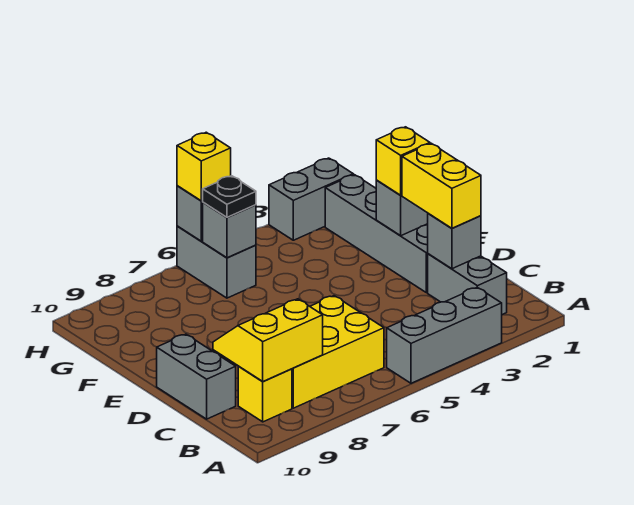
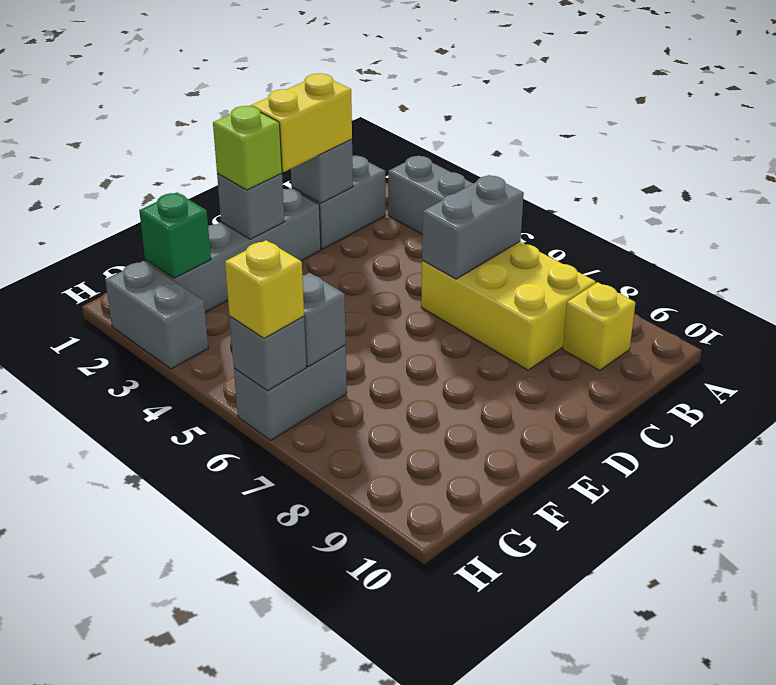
yellow 2x2 slope [213,299,323,382] -> none
grey 1x2 brick [157,334,236,419] -> grey 1x2 brick moved to [422,175,524,279]
yellow 1x1 brick [376,127,430,195] -> lime 1x1 brick [213,106,282,190]
none -> green 1x1 brick [139,193,211,278]
black 1x1 plate [203,176,256,217] -> none

